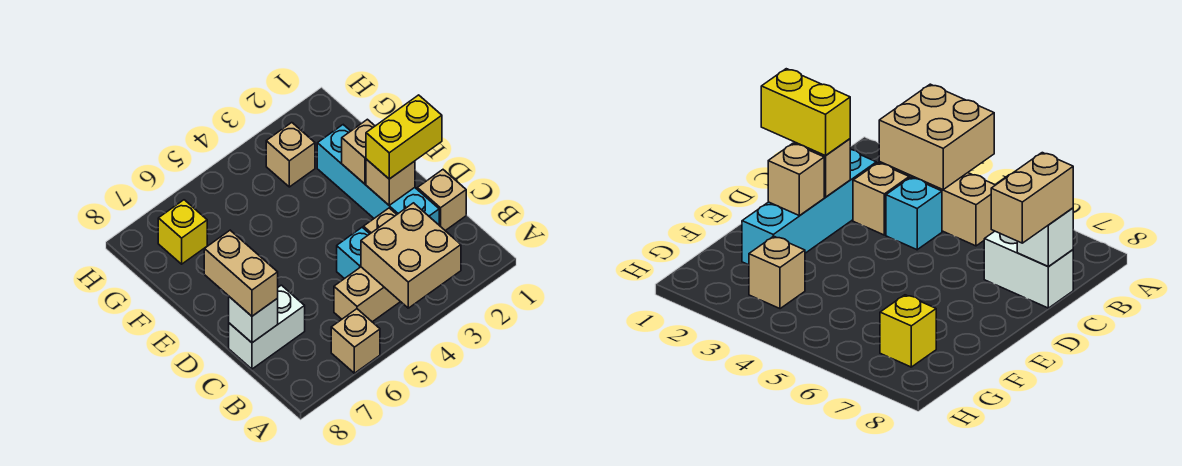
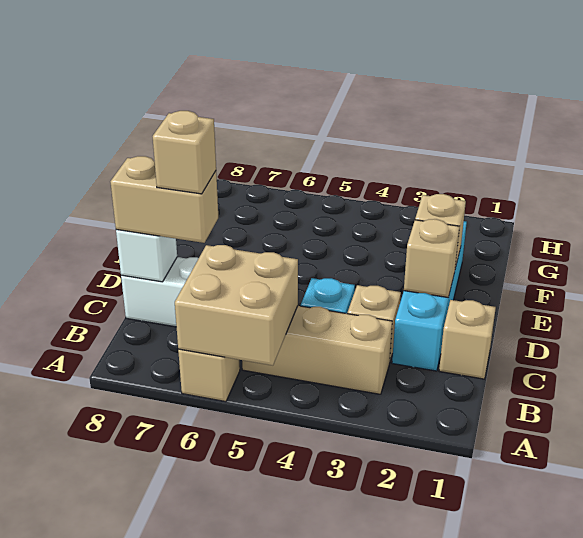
tan 2x2 brick [361,203,461,308] -> tan 2x2 brick moved to [175,245,298,365]
tan 1x2 brick [204,230,278,316] -> tan 1x2 brick turned to [110,156,218,243]
yellow 1x2 brick [366,95,442,179] -> none
tan 1x1 brick [266,123,315,187] -> tan 1x1 brick moved to [153,111,216,194]
yellow 1x1 brick [158,200,207,264] -> none

